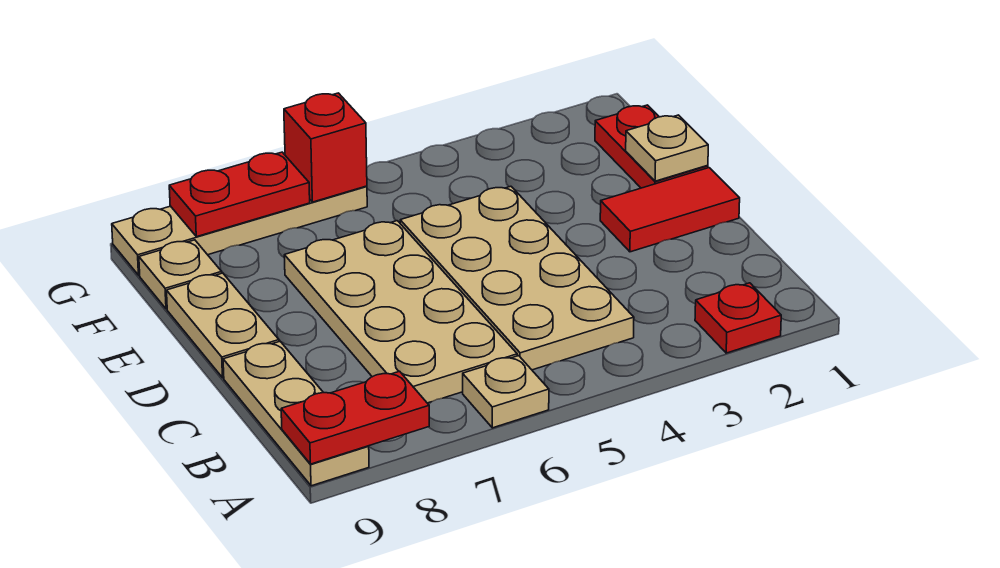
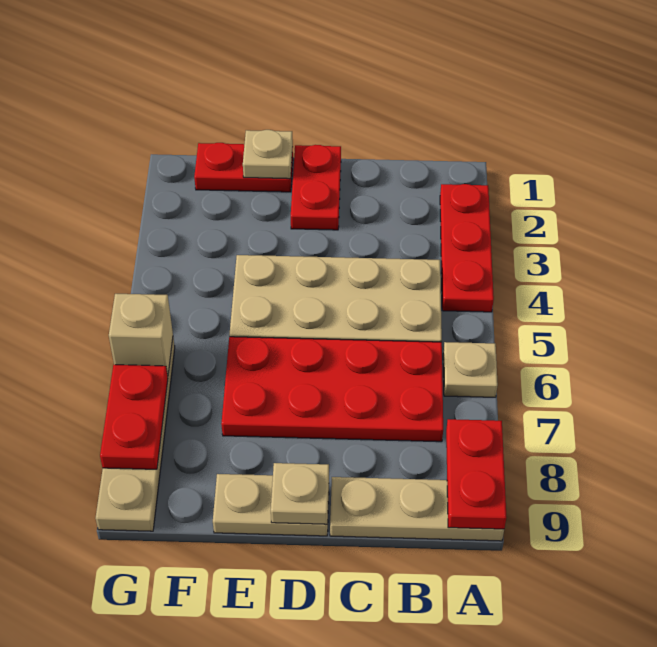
red 1x1 plate [695,283,781,353] -> red 1x3 plate [440,184,494,312]
tan 2x4 plate [284,221,517,403] -> red 2x4 plate [221,337,443,442]
red 1x2 tile [600,168,740,252] -> red 1x2 plate [291,145,341,230]
tan 1x1 plate [139,240,222,309] -> tan 1x1 plate moved to [271,463,329,524]
red 1x1 brick [284,93,367,202] -> tan 1x1 brick [109,294,173,376]

